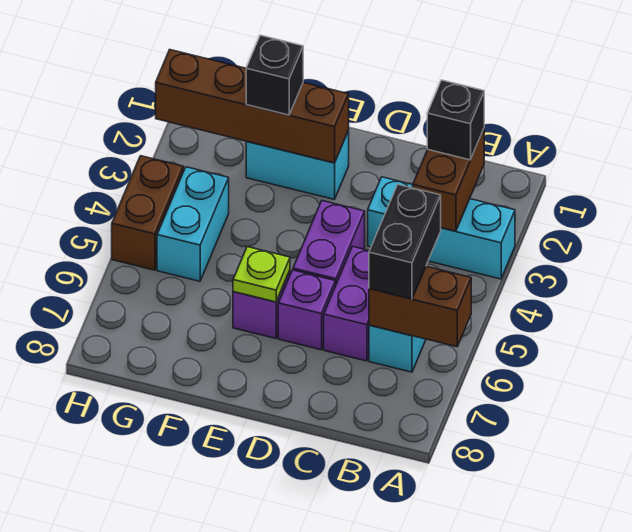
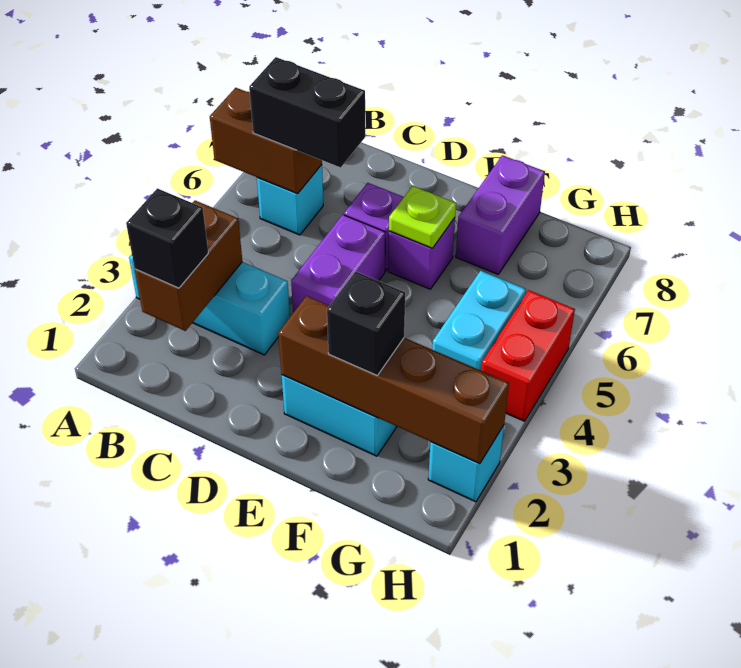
black 1x2 brick [369,185,441,299] -> black 1x2 brick turned to [249,57,365,167]
purple 1x2 brick [324,246,369,361] -> purple 1x2 brick moved to [456,155,545,274]
none -> cyan 1x1 brick [428,425,504,502]
brown 1x2 brick [112,156,183,270] -> red 1x2 brick [481,290,575,421]

